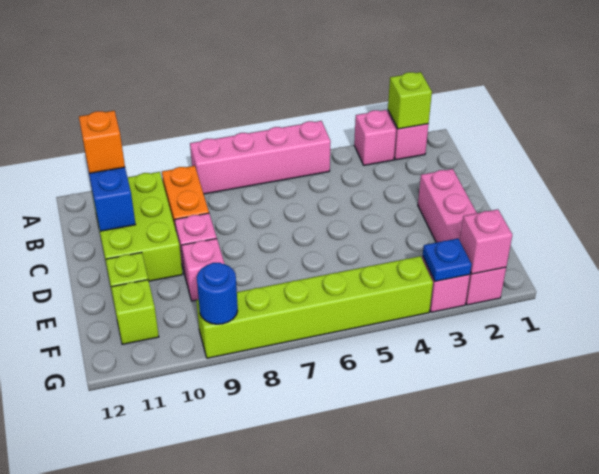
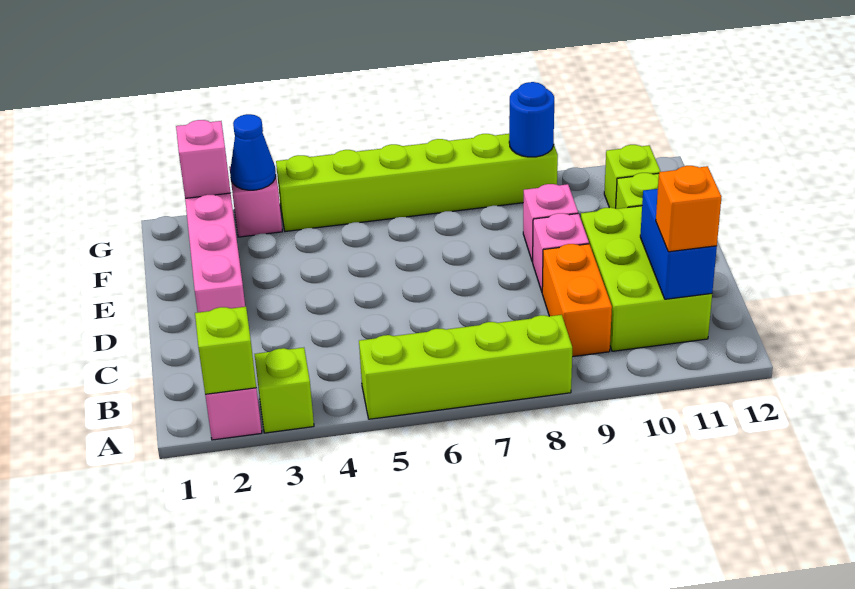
pink 1x1 brick [354,110,396,165] -> lime 1x1 brick [255,348,314,433]
pink 1x4 brick [190,121,331,194] -> lime 1x4 brick [359,315,572,419]
blue 1x1 plate [423,238,472,281] -> blue 1x1 cone [230,114,276,190]

